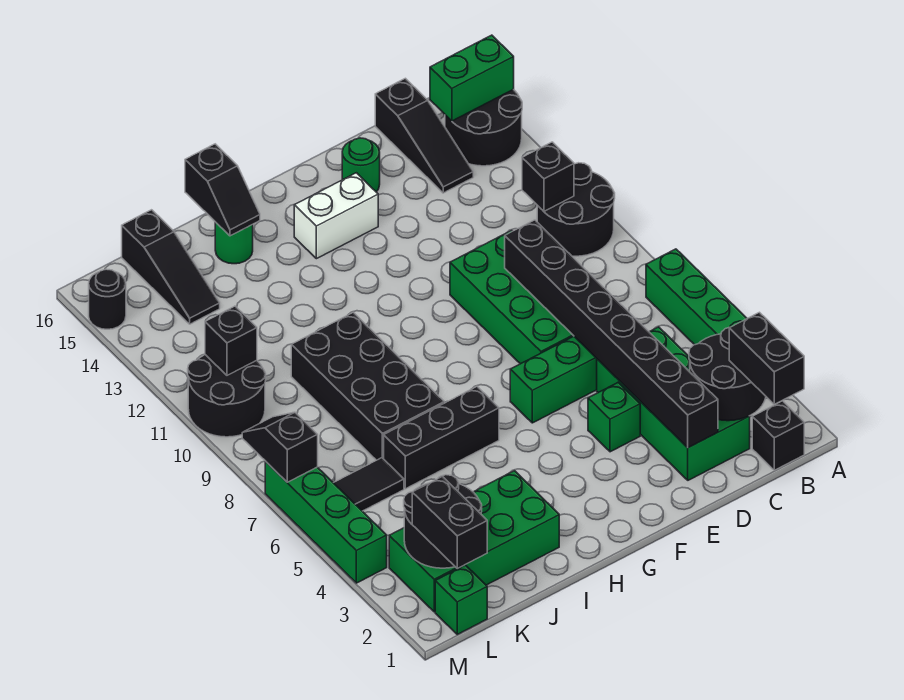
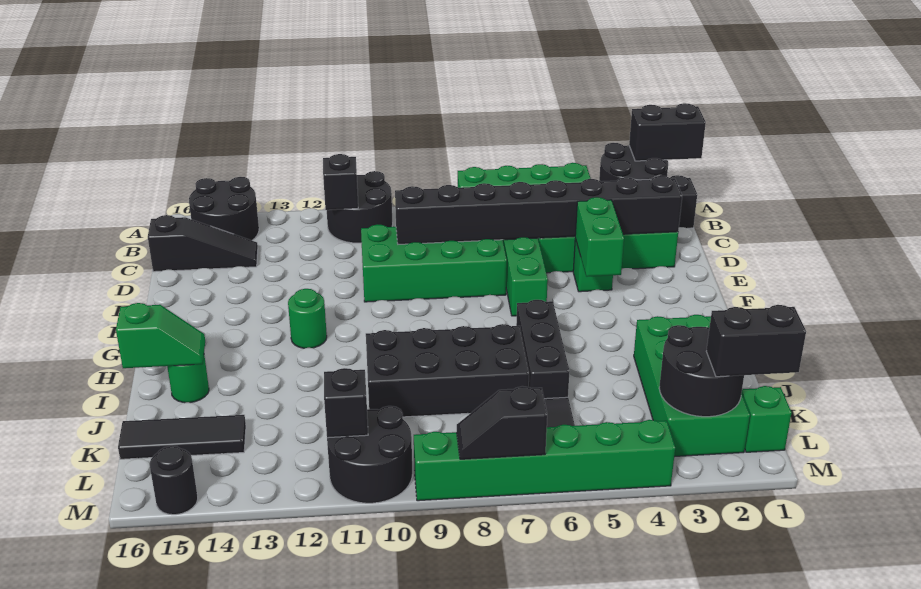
green 1x2 brick [430,35,514,121] -> green 1x2 brick moved to [575,197,624,277]
green 1x1 round brick [342,138,380,192] -> green 1x1 round brick moved to [288,289,327,348]
white 1x2 brick [294,173,378,259] -> none
black 1x2 slope [185,144,260,236] -> green 1x2 slope [116,303,205,368]
black 1x3 slope [122,210,220,324] -> black 1x3 tile [118,415,246,459]
green 1x4 brick [265,462,387,583] -> green 1x6 brick [414,420,675,501]

